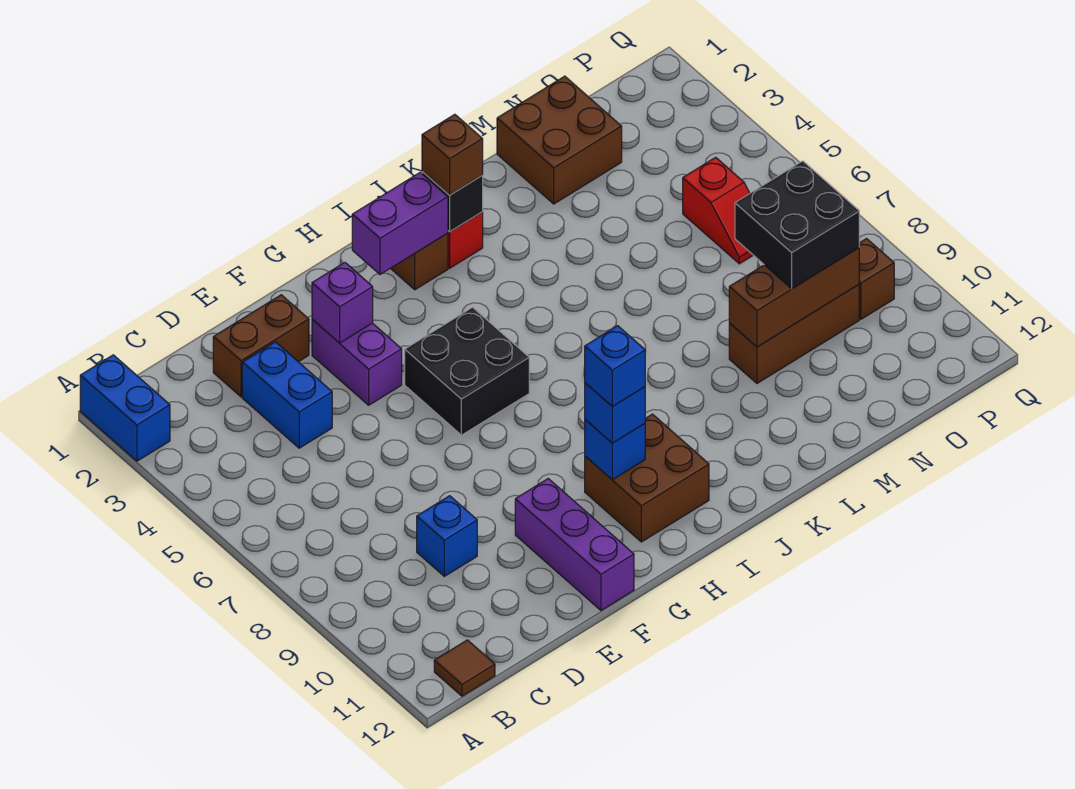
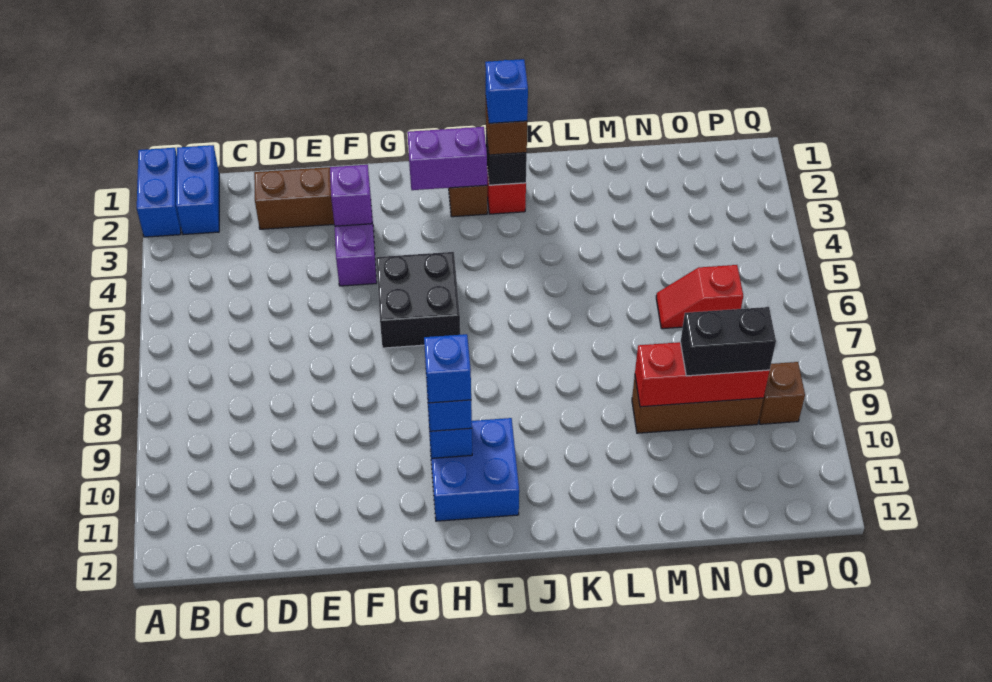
brown 1x1 tile [434,640,495,696] -> none
blue 1x2 brick [242,342,332,448] -> blue 1x2 brick moved to [176,145,219,235]
blue 1x1 brick [417,496,477,576] -> blue 1x1 brick moved to [485,59,528,123]
purple 1x3 brick [515,479,634,610] -> none
brown 2x2 brick [585,414,709,542] -> blue 2x2 brick [429,418,519,521]
brown 2x2 brick [497,76,622,204] -> none
brown 1x3 brick [729,248,859,347] -> red 1x3 brick [635,342,770,407]
black 2x2 brick [735,161,859,289] -> black 1x2 brick [681,307,776,376]
red 1x2 slope [683,157,753,264] -> red 1x2 slope turned to [656,265,743,329]

